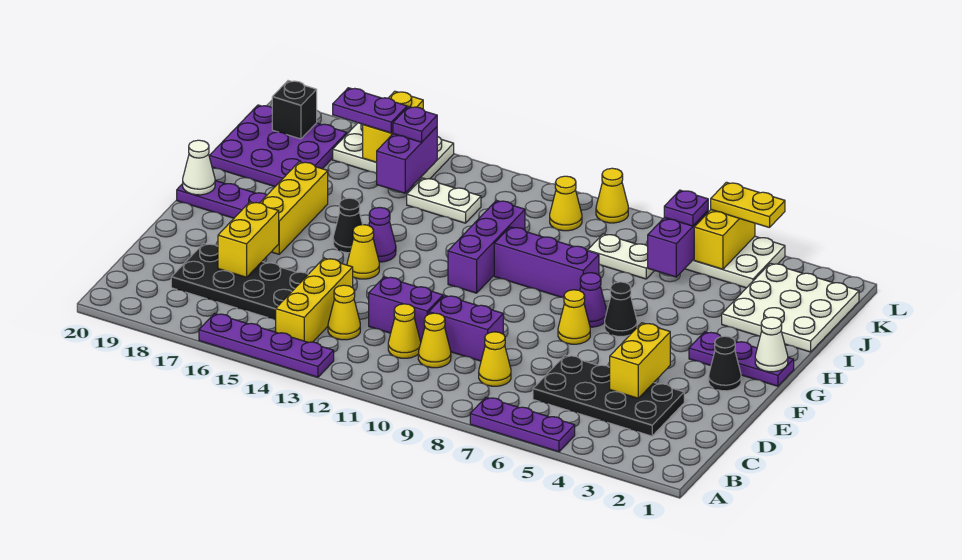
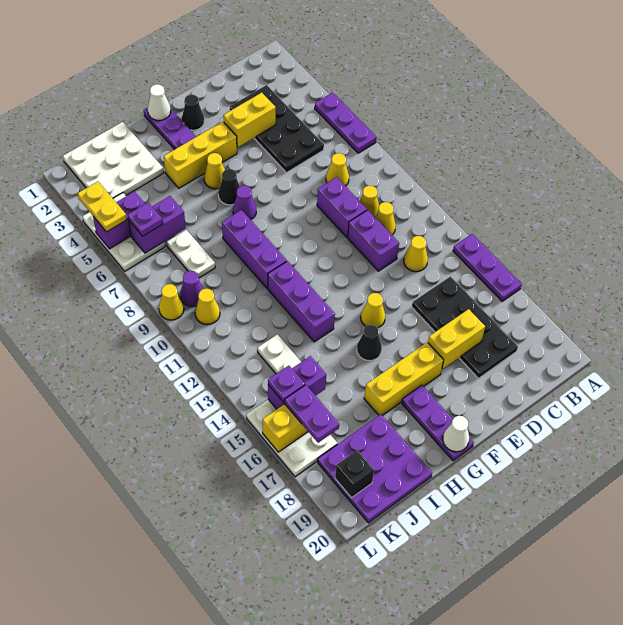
purple 1x4 plate [199,313,334,377] -> purple 1x3 plate [453,234,522,301]
yellow 1x3 brick [276,258,353,342] -> yellow 1x3 brick moved to [164,122,237,188]
yellow 1x1 cone [558,290,590,344] -> yellow 1x1 cone moved to [204,153,225,189]
purple 1x3 brick [448,200,525,293] -> purple 1x3 brick turned to [268,261,335,342]
purple 1x1 cone [369,207,396,262] -> purple 1x1 cone moved to [180,271,203,307]
yellow 1x2 brick [694,210,755,269] -> purple 1x2 brick [93,192,145,249]

